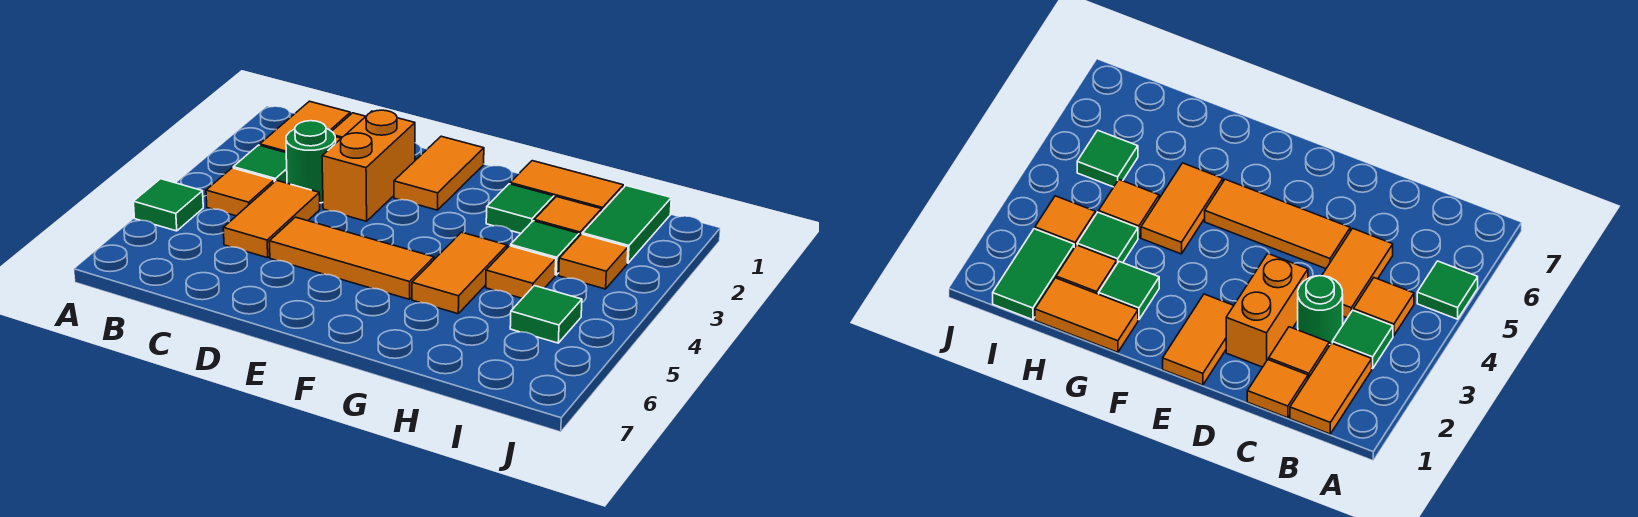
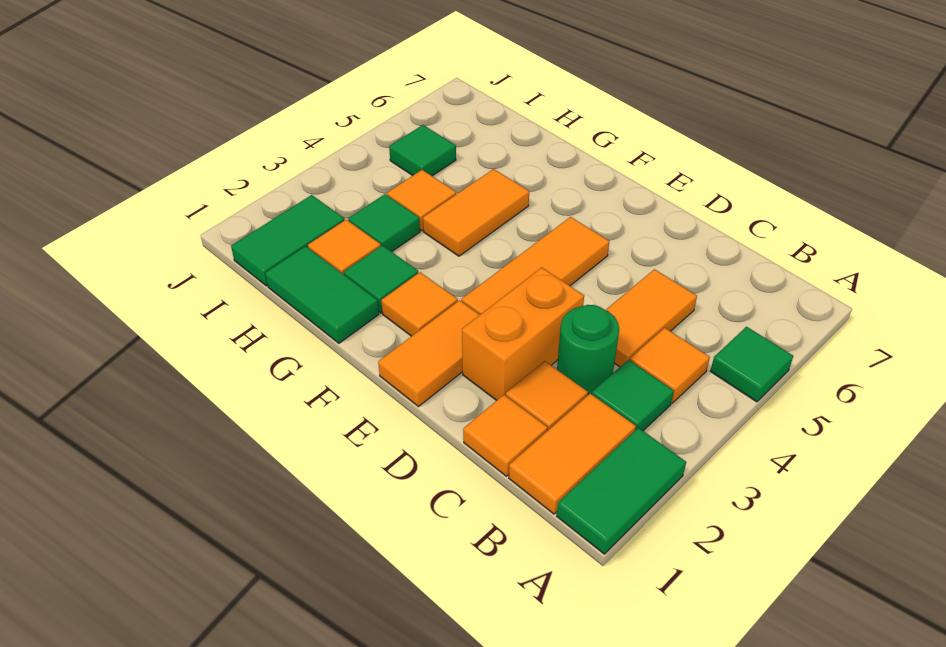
none -> green 1x2 tile [557,428,686,554]
orange 1x3 tile [269,217,434,299] -> orange 1x3 tile turned to [461,217,609,315]
orange 1x2 tile [510,161,623,212] -> green 1x2 tile [265,246,379,343]
orange 1x1 tile [559,234,628,289] -> orange 1x1 tile moved to [381,272,458,336]

